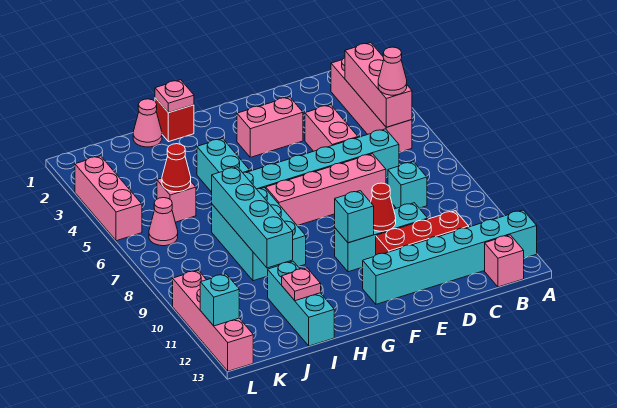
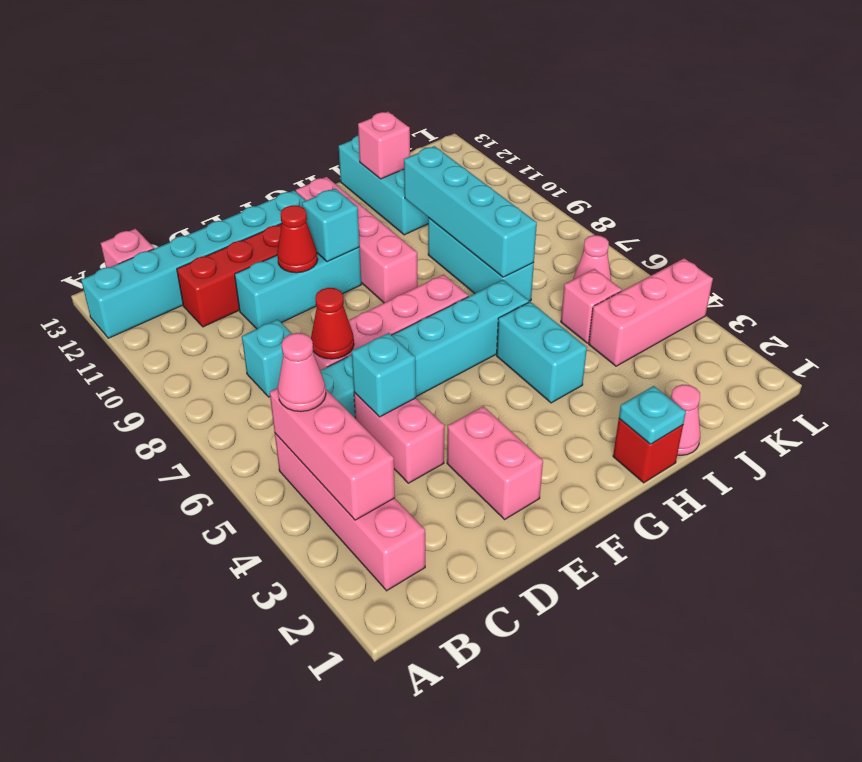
pink 1x2 brick [237,97,303,157] -> pink 1x2 brick turned to [447,406,543,519]
pink 1x1 plate [155,80,194,113] -> cyan 1x1 plate [619,386,686,444]
cyan 2x3 brick [212,188,306,281] -> cyan 1x3 brick [428,218,534,301]
pink 1x1 plate [282,268,321,301] -> pink 1x1 brick [358,112,410,179]
red 1x1 cone [162,144,191,192] -> red 1x1 cone moved to [311,288,354,359]
pink 1x3 brick [75,156,142,241] -> pink 1x3 brick turned to [589,258,713,366]
pink 1x4 brick [173,270,253,371] -> pink 1x4 brick moved to [296,177,418,303]
cyan 1x1 brick [200,274,239,326] -> cyan 1x1 brick moved to [352,333,416,417]

